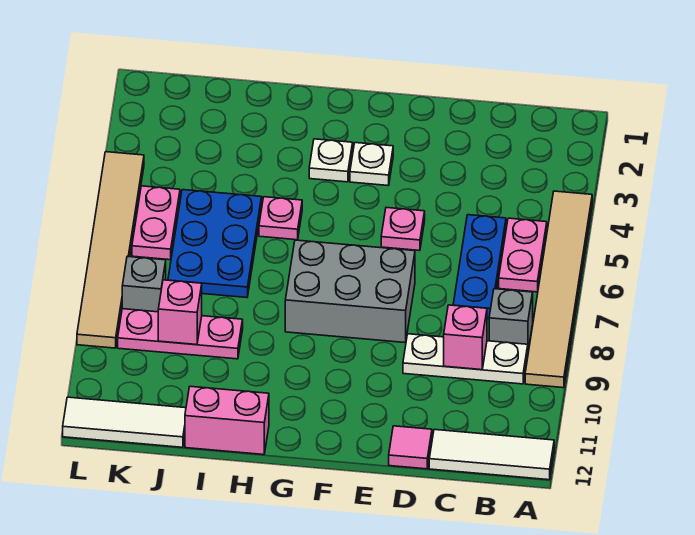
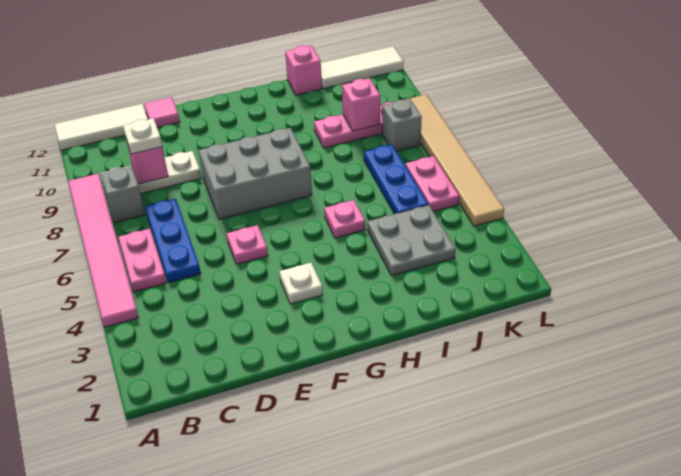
tan 1x6 tile [525,191,592,388] -> pink 1x6 tile [68,174,139,327]
white 1x1 plate [309,139,353,182] -> white 1x1 plate moved to [123,118,162,154]
pink 1x2 brick [185,386,269,455] -> pink 1x1 brick [285,45,322,95]
none -> grey 2x2 plate [367,205,456,276]
blue 2x3 plate [168,190,262,298] -> blue 1x3 plate [364,144,428,214]

